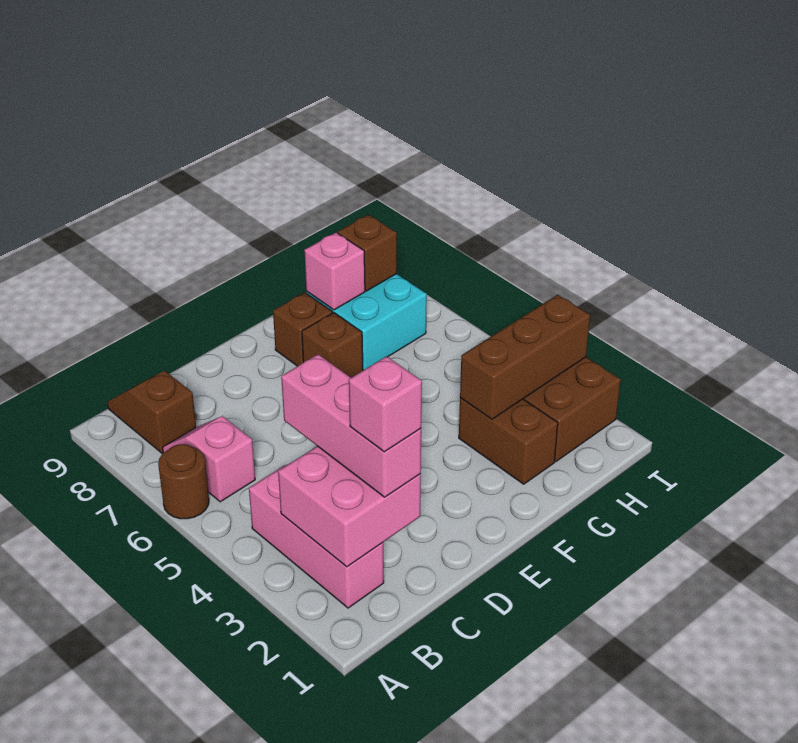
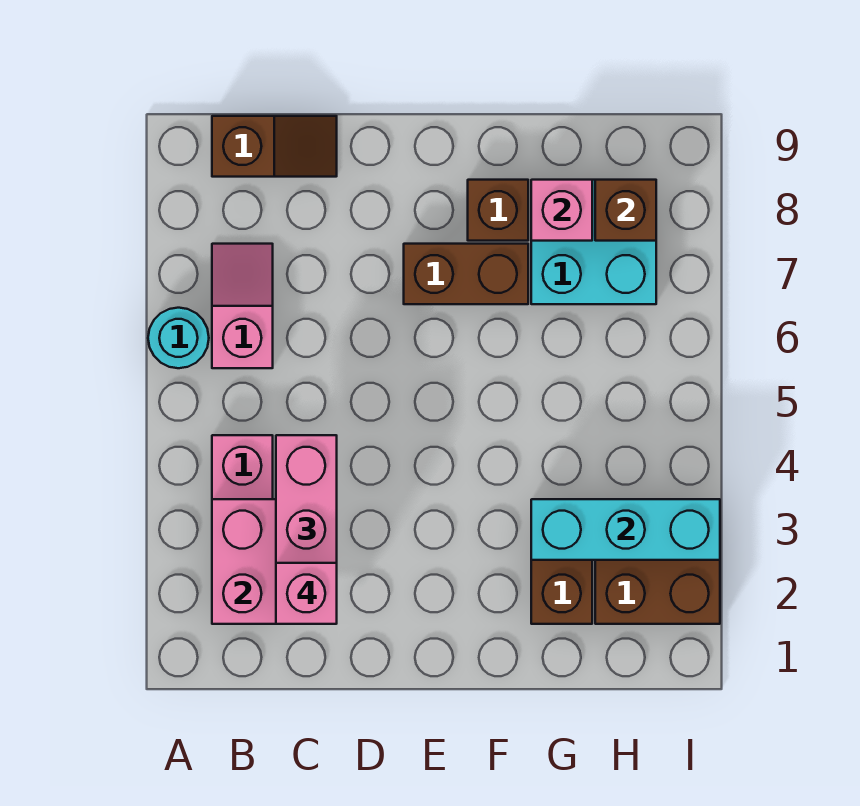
brown 1x1 round brick [158,444,209,519] -> cyan 1x1 round brick [148,308,209,368]
brown 1x2 slope [108,371,196,453] -> brown 1x2 slope turned to [212,116,337,177]
brown 1x1 brick [302,313,363,378] -> brown 1x2 brick [404,244,528,304]
brown 1x3 brick [460,295,590,419] -> cyan 1x3 brick [531,499,720,560]

